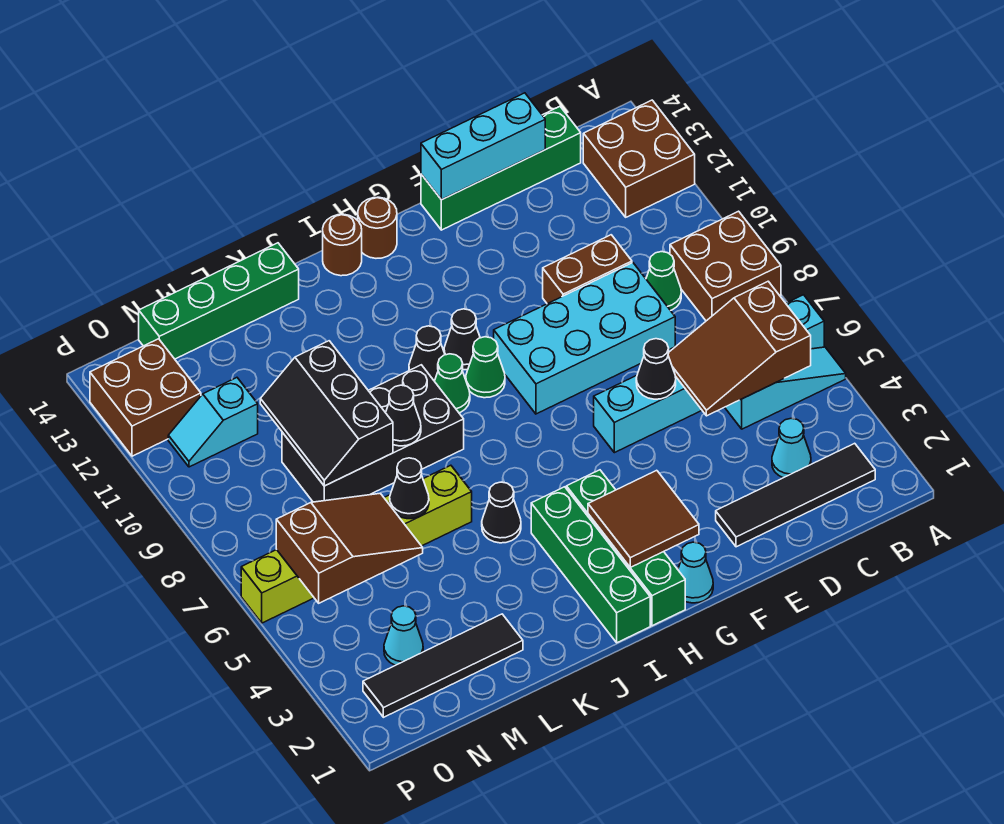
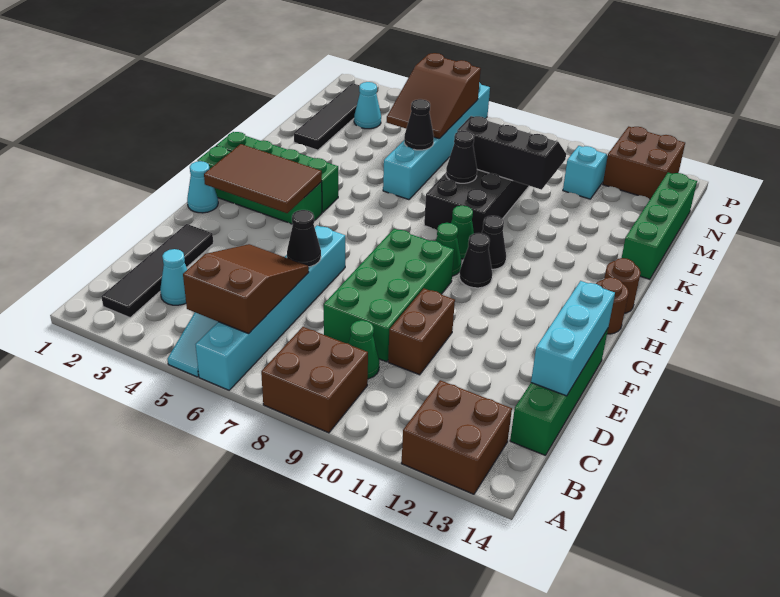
cyan 2x4 brick [494,263,675,414] -> green 2x4 brick [324,229,454,362]
brown 2x2 tile [588,470,699,567] -> brown 2x3 tile [204,144,322,213]
black 1x1 cone [482,482,521,543] -> none
lime 1x6 brick [241,465,472,623] -> cyan 1x6 brick [383,82,490,200]

